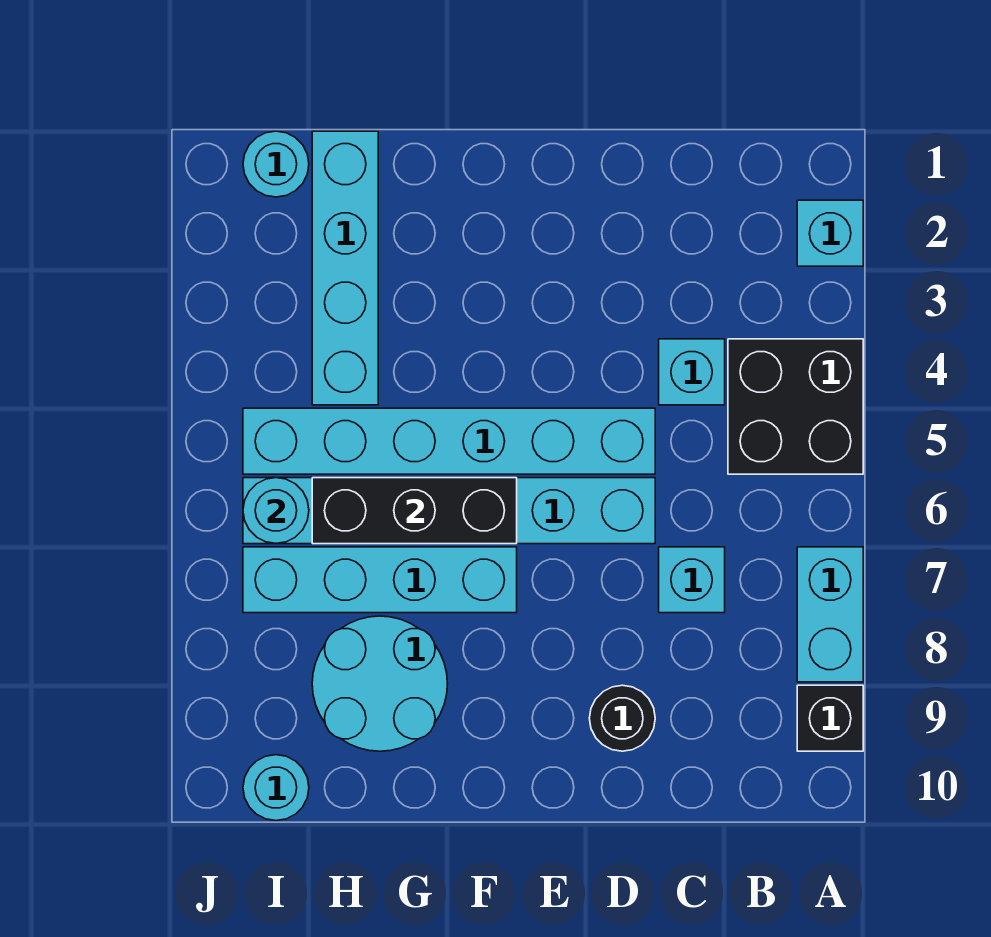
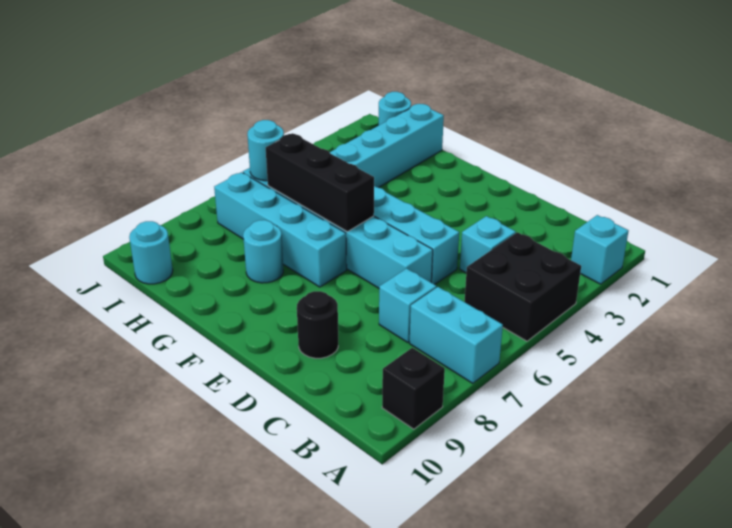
cyan 1x2 brick [797,547,863,682] -> cyan 1x2 brick turned to [410,287,503,383]
cyan 2x2 round brick [312,616,448,751] -> cyan 1x1 round brick [243,220,283,283]

